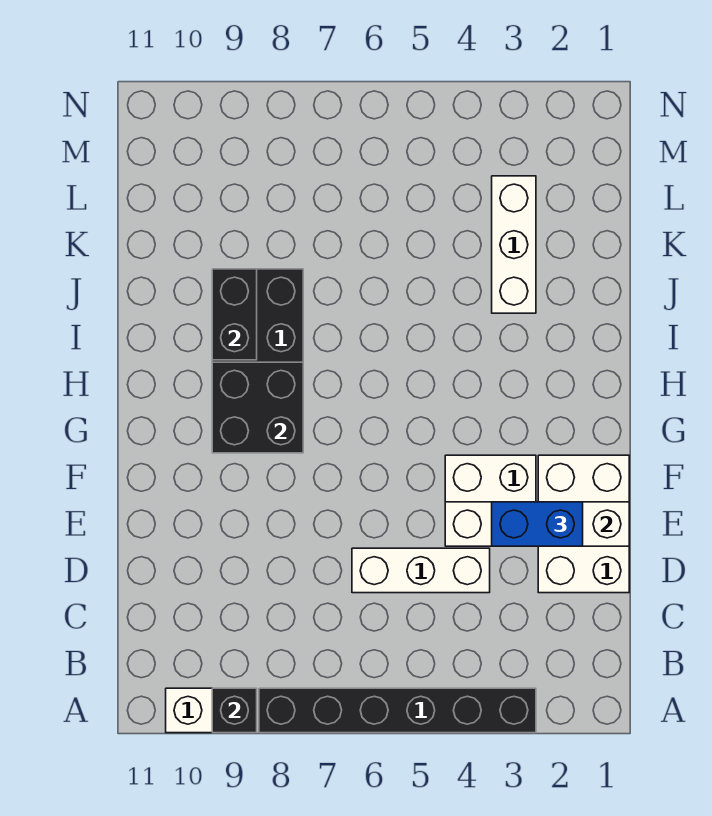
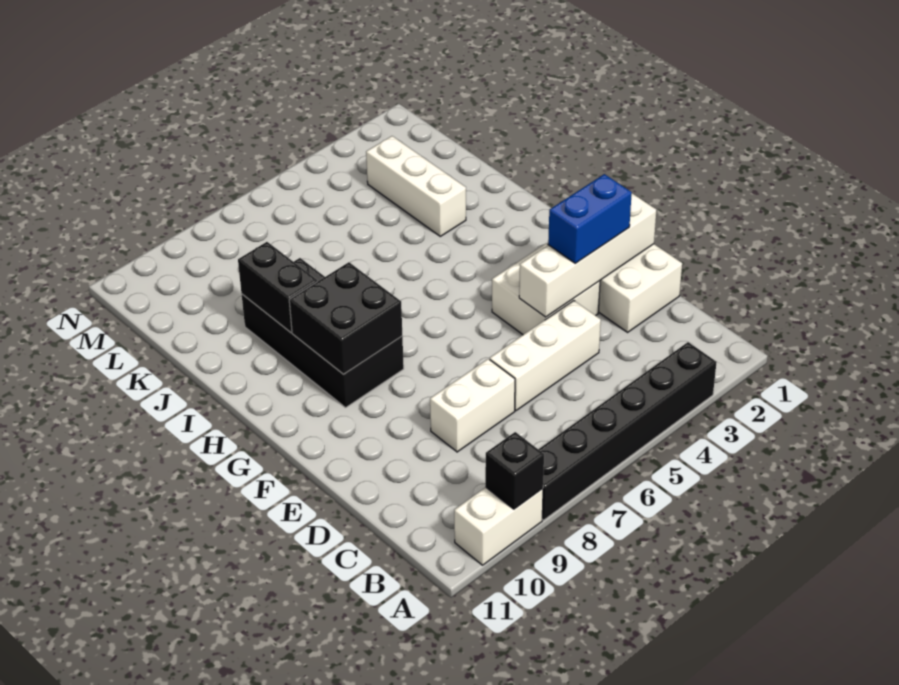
none -> white 1x2 brick [430,359,515,452]

